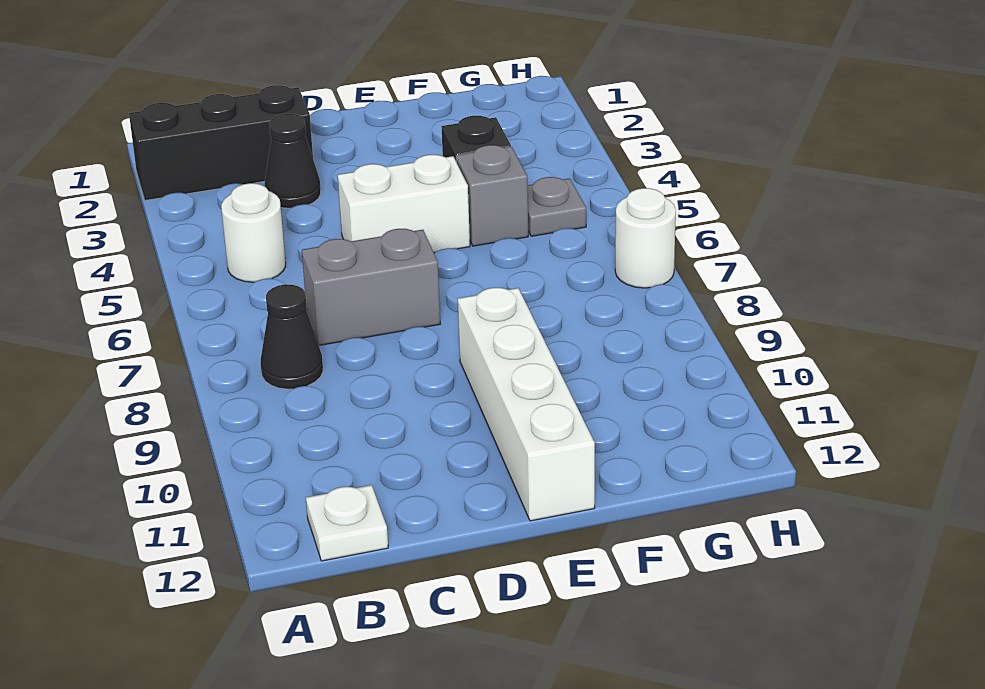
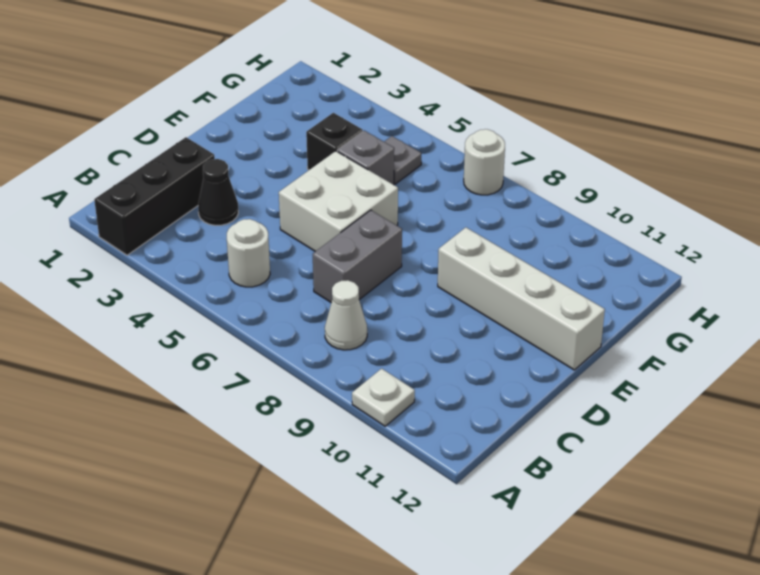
black 1x1 cone [261,284,323,389] -> white 1x1 cone [325,280,367,350]
white 1x1 plate [306,485,388,561] -> white 1x1 plate moved to [352,369,415,426]
white 1x2 brick [338,155,470,253] -> white 2x2 brick [279,151,398,251]

